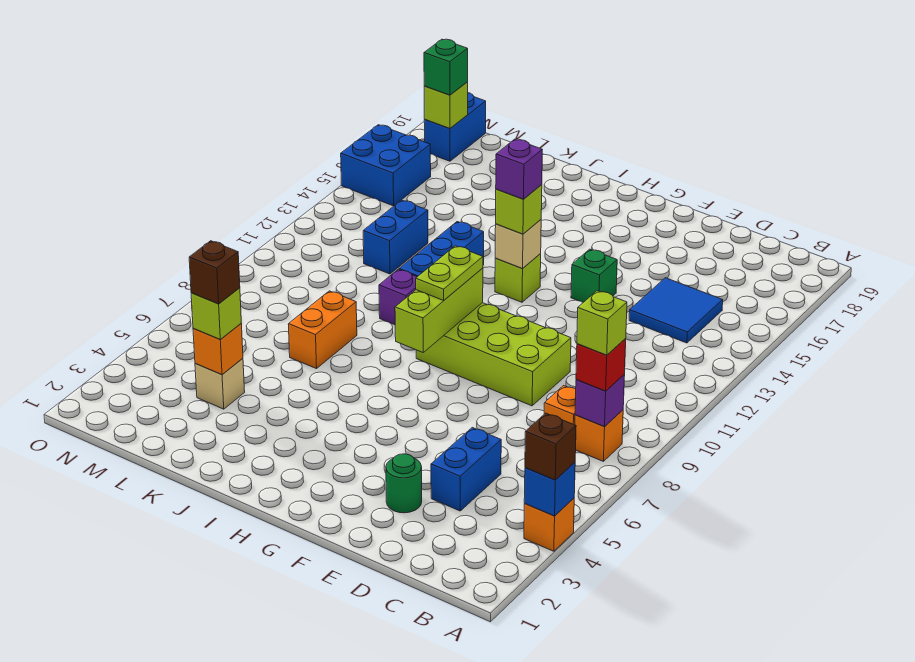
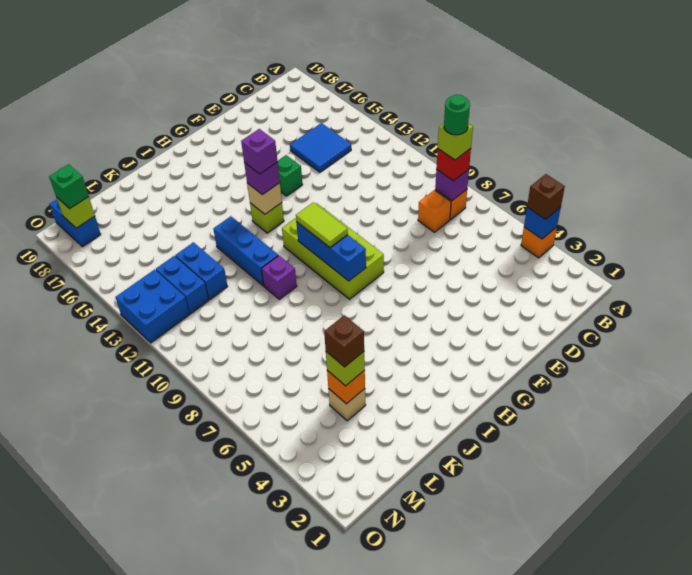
blue 1x2 brick [431,428,501,511] -> blue 1x2 brick moved to [156,256,209,314]
green 1x1 round brick [386,454,422,513] -> green 1x1 round brick moved to [444,95,470,135]
lime 2x4 brick [416,303,571,406] -> lime 2x4 brick turned to [282,203,384,299]
lime 1x3 brick [395,268,483,352] -> blue 1x3 brick [296,222,366,281]
lime 1x2 plate [416,246,483,300] -> lime 1x2 tile [296,202,348,248]
lime 1x1 brick [496,185,542,234] -> purple 1x1 brick [244,162,280,195]
orange 1x2 brick [288,291,357,369] -> none
blue 2x2 brick [341,125,431,206] -> blue 2x2 brick moved to [115,270,189,343]

